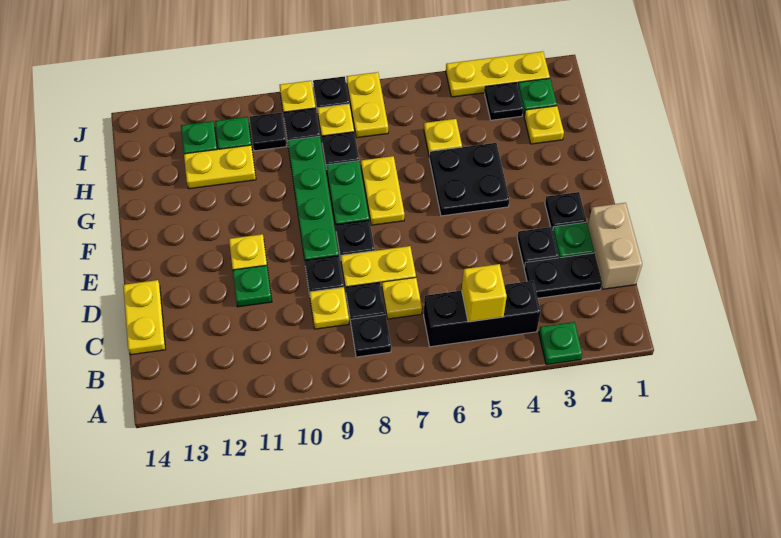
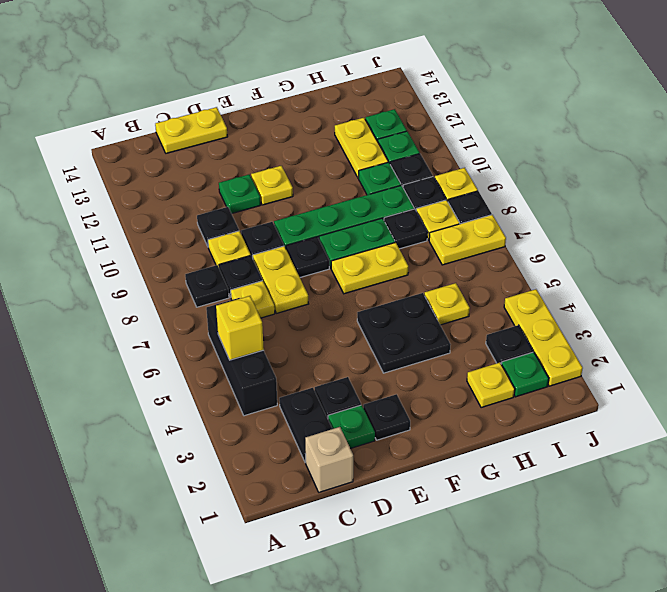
green 1x1 plate [539,322,582,365] -> green 1x1 plate moved to [359,162,401,195]
tan 1x2 brick [588,203,642,289] -> tan 1x1 brick [305,427,353,492]
none -> black 1x1 plate [197,207,239,246]

